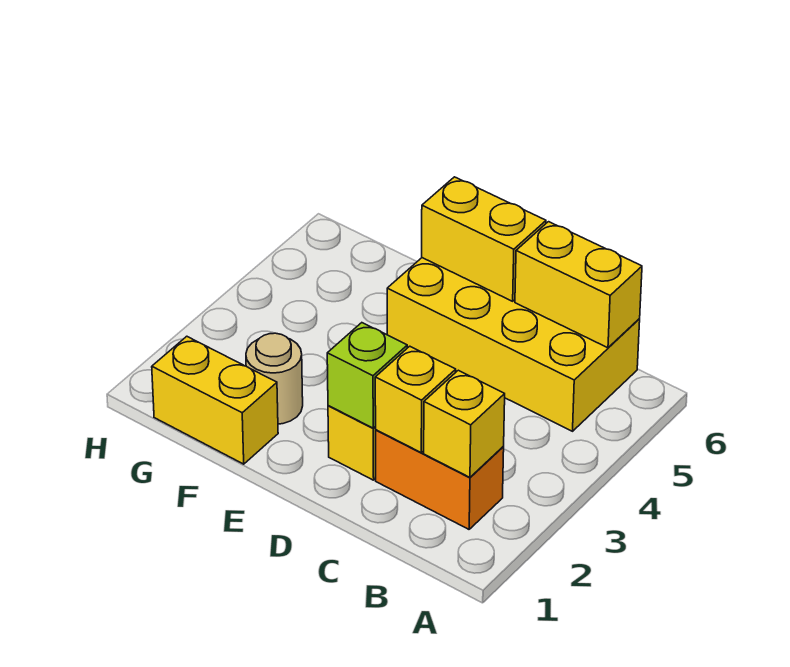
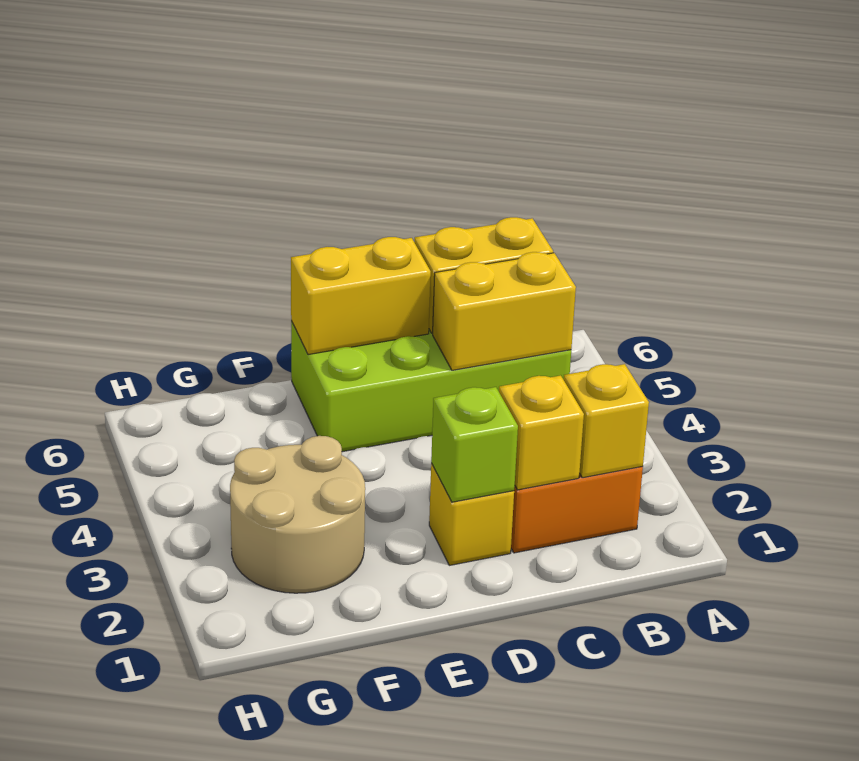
yellow 2x4 brick [387,258,640,431] -> lime 2x4 brick [291,321,571,452]
yellow 1x2 brick [152,336,278,464] -> yellow 1x2 brick moved to [433,252,576,370]
tan 1x1 round brick [246,333,303,424] -> tan 2x2 round brick [230,436,365,593]

